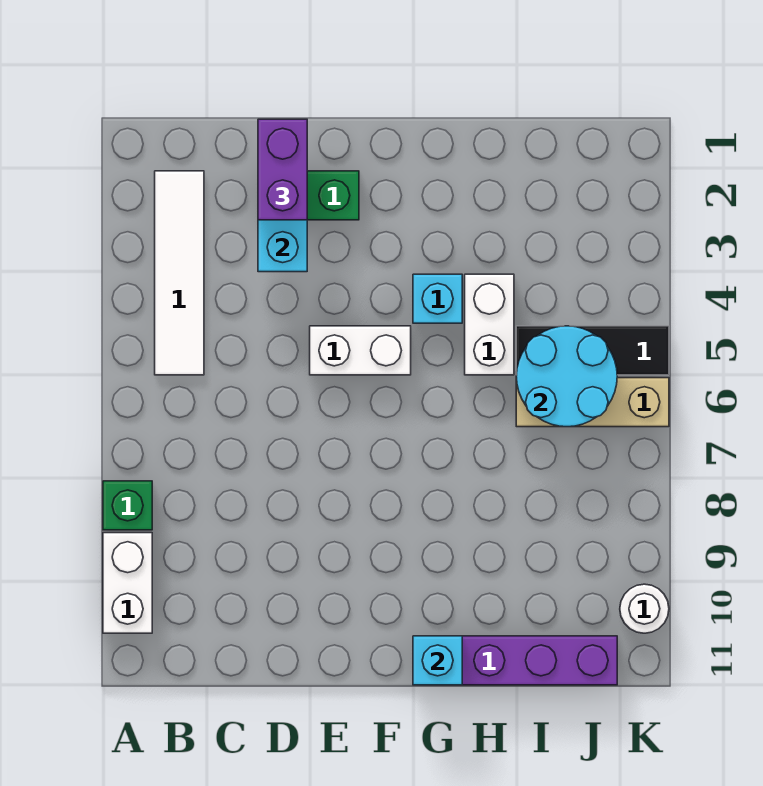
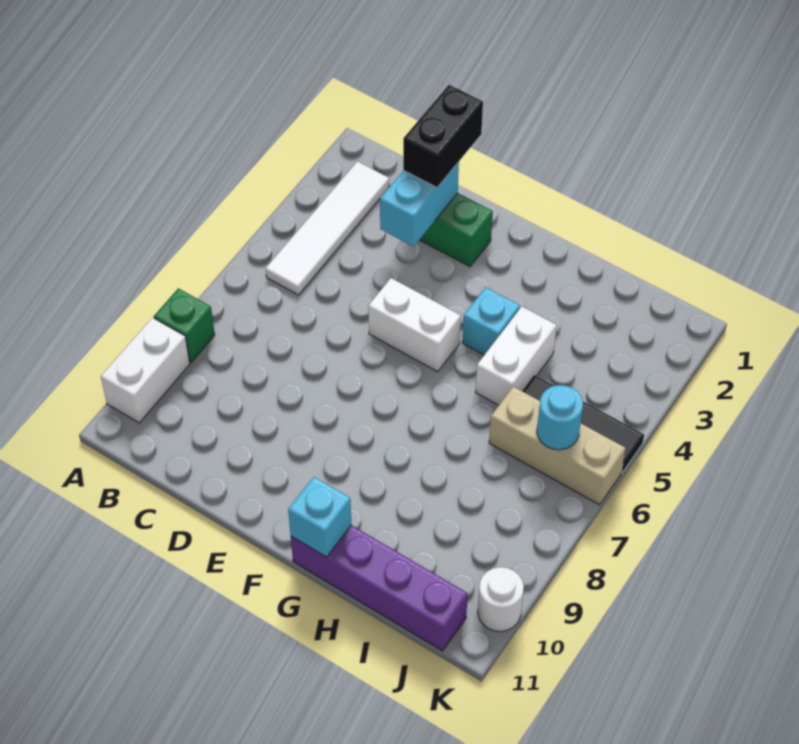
purple 1x2 brick [258,119,307,220] -> black 1x2 brick [403,85,483,187]
cyan 2x2 round brick [516,326,617,427] -> cyan 1x1 round brick [537,385,583,450]

